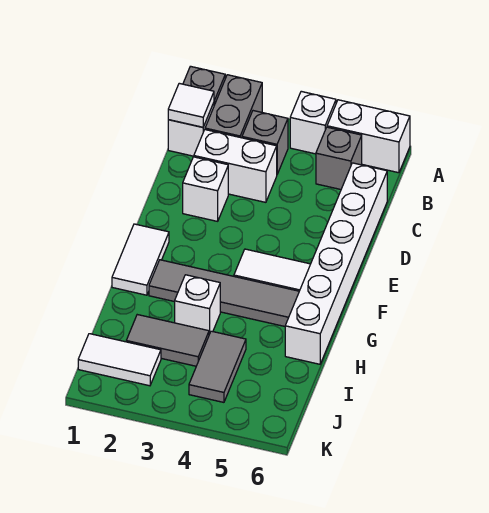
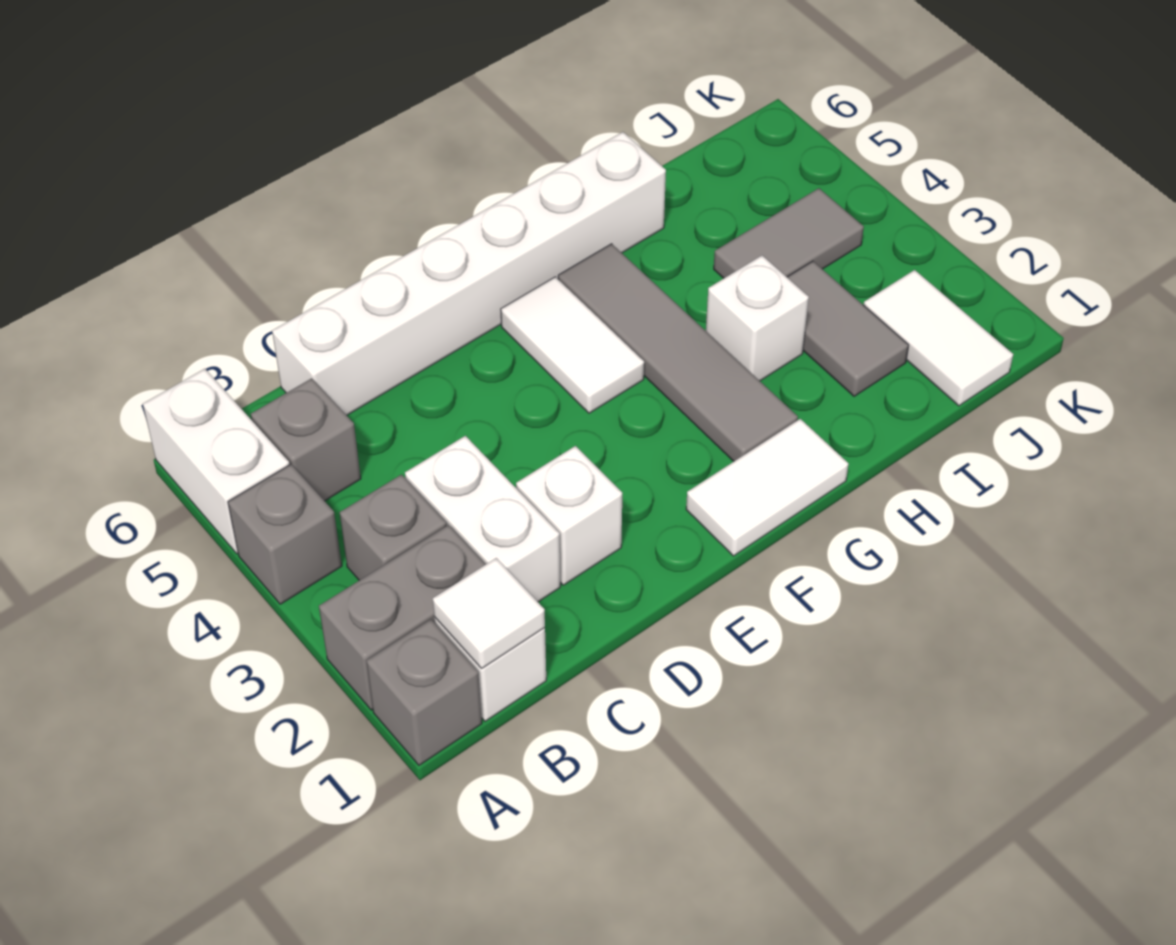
white 1x1 brick [290,91,336,154] -> grey 1x1 brick [228,464,342,604]

